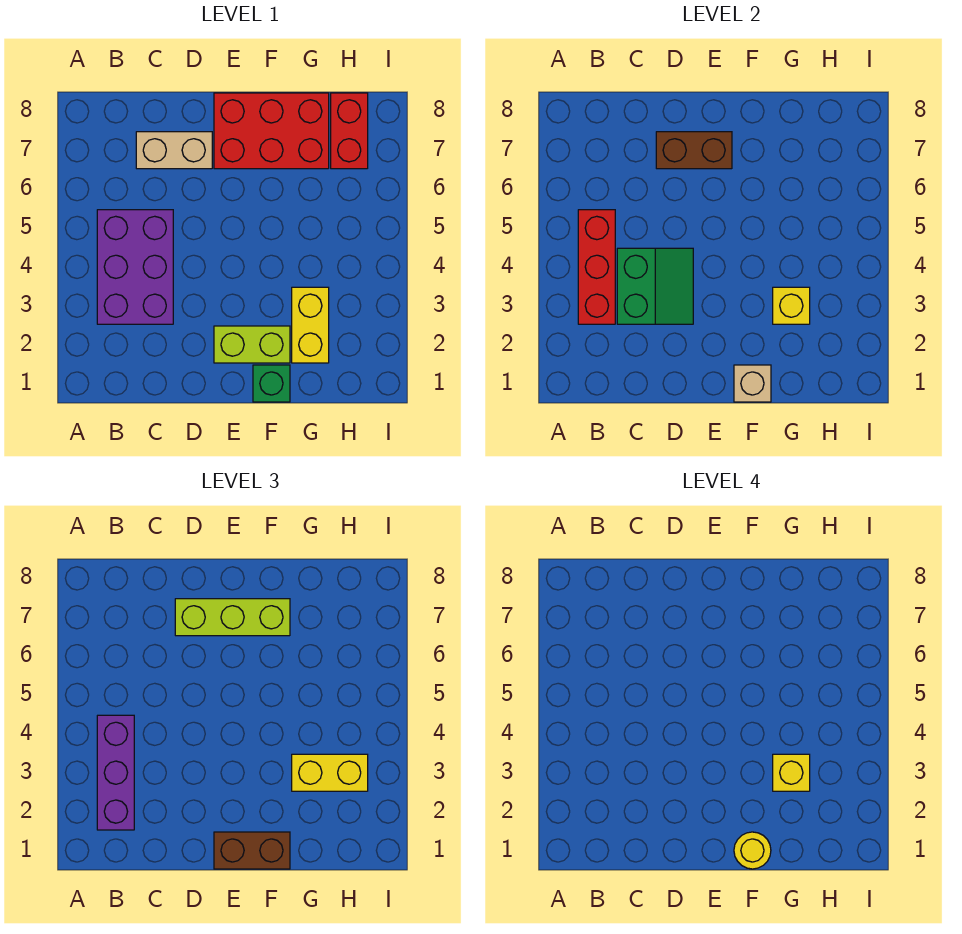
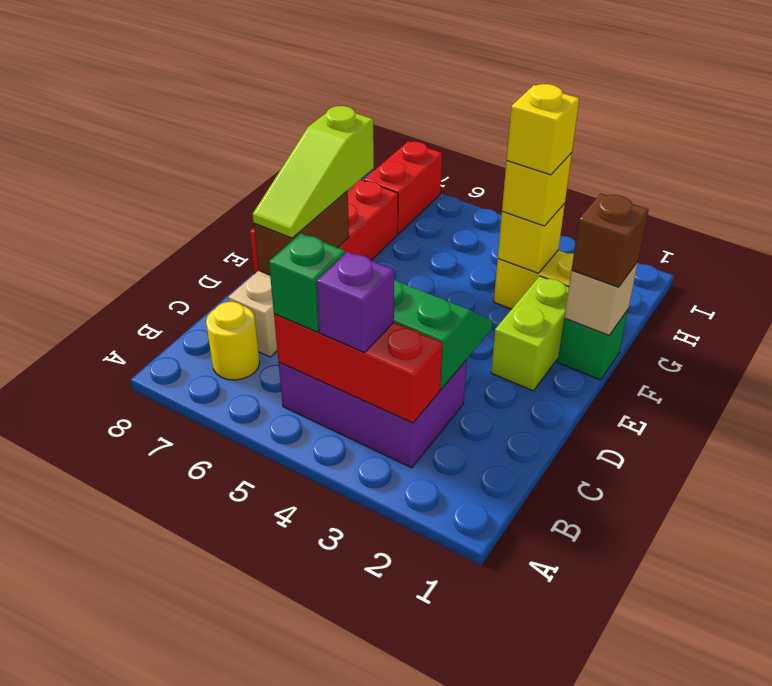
purple 1x3 brick [97,715,134,830] -> purple 1x1 brick [316,252,394,353]
none -> green 1x1 brick [269,233,346,332]
lime 1x3 brick [175,599,290,636] -> lime 1x3 slope [253,106,374,238]
brown 1x2 brick [214,832,290,869] -> brown 1x1 brick [572,194,649,287]
yellow 1x1 round brick [734,832,771,869] -> yellow 1x1 round brick moved to [206,302,260,380]
yellow 1x2 brick [292,754,368,791] -> yellow 1x1 brick [502,153,572,226]
red 1x2 brick [331,93,368,169] -> red 1x2 brick turned to [364,142,442,234]

